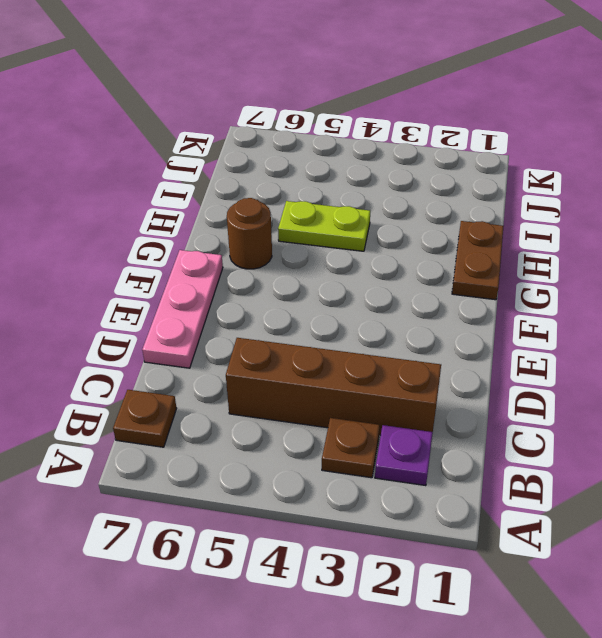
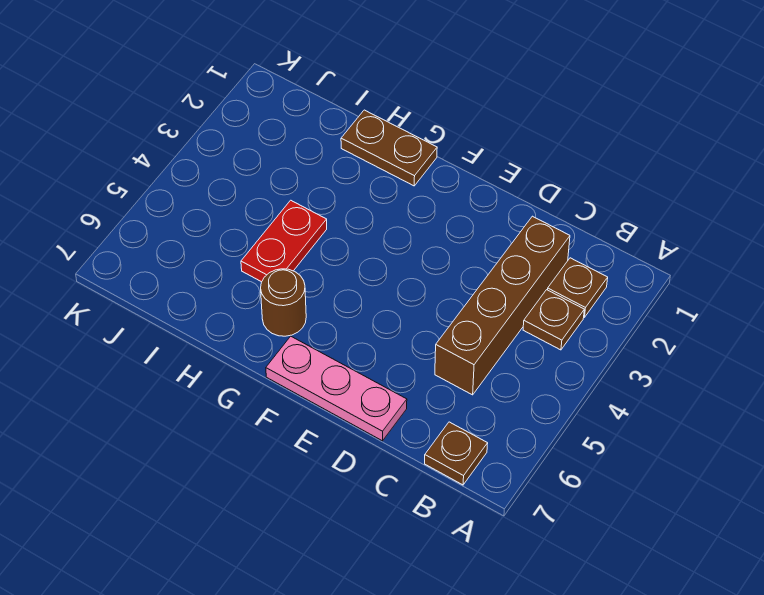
purple 1x1 plate [375,425,433,486] -> brown 1x1 plate [548,258,608,317]
lime 1x2 plate [278,201,370,251] -> red 1x2 plate [241,200,327,282]

